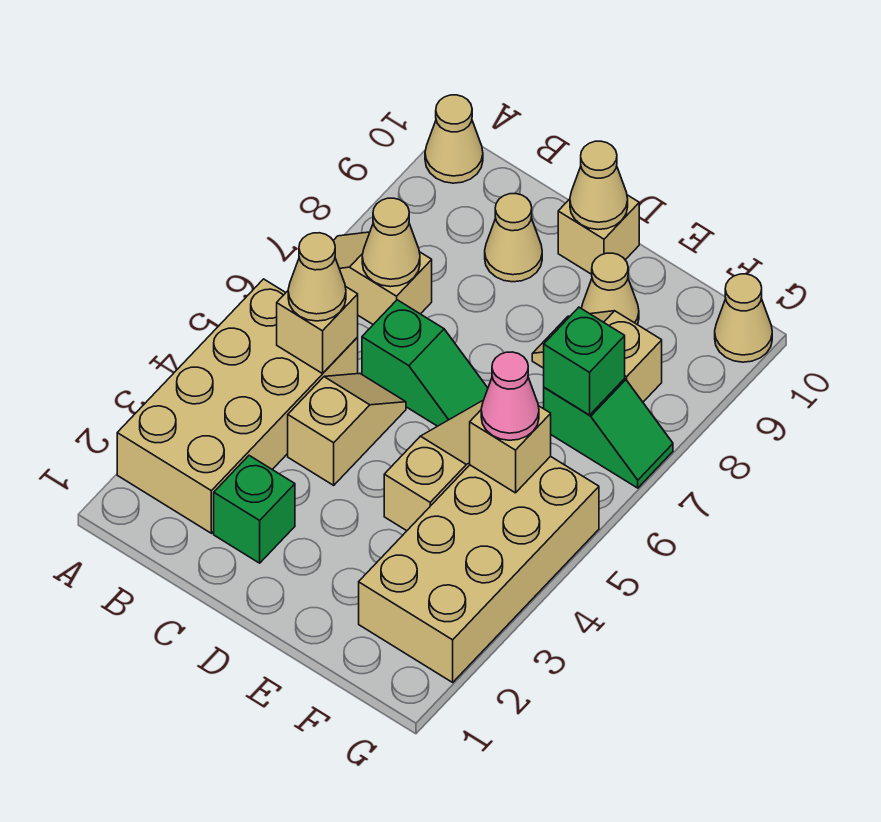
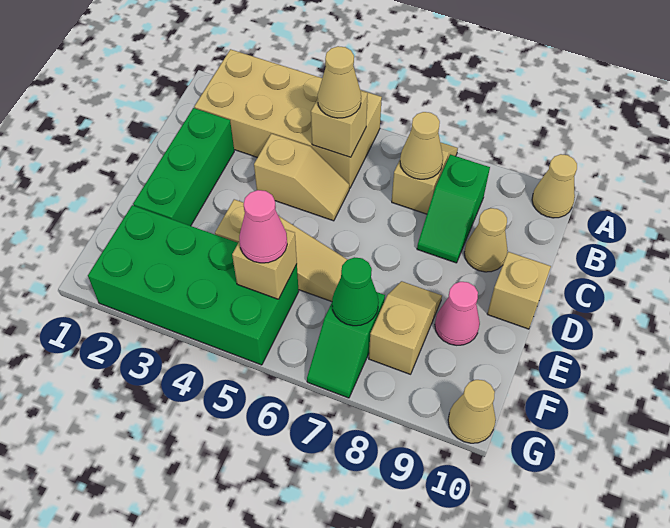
green 1x1 brick [214,456,295,563] -> green 1x3 brick [133,108,234,226]
green 1x2 slope [362,300,488,426] -> green 1x2 slope moved to [417,154,490,263]
tan 1x1 cone [570,141,628,230] -> none
tan 1x1 cone [582,253,639,325] -> pink 1x1 cone [435,282,480,345]
tan 2x4 brick [359,456,599,682] -> green 2x4 brick [88,205,299,365]
green 1x1 brick [544,307,625,415] -> green 1x1 cone [332,257,379,326]

